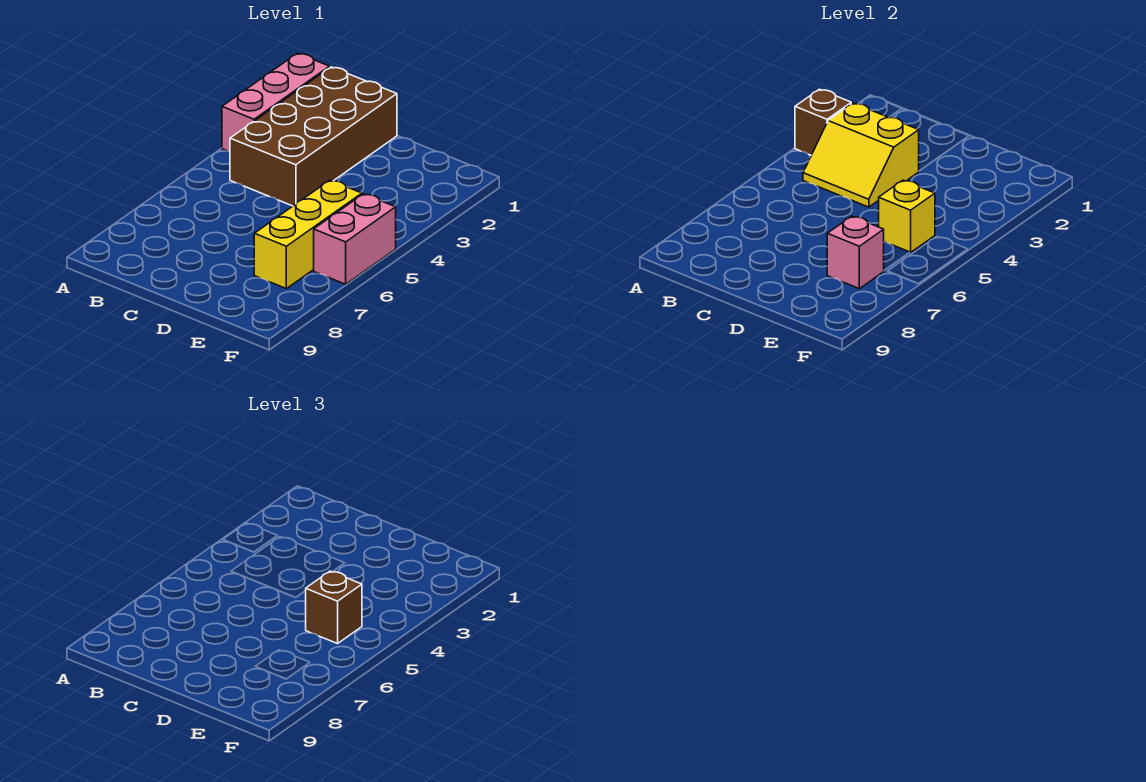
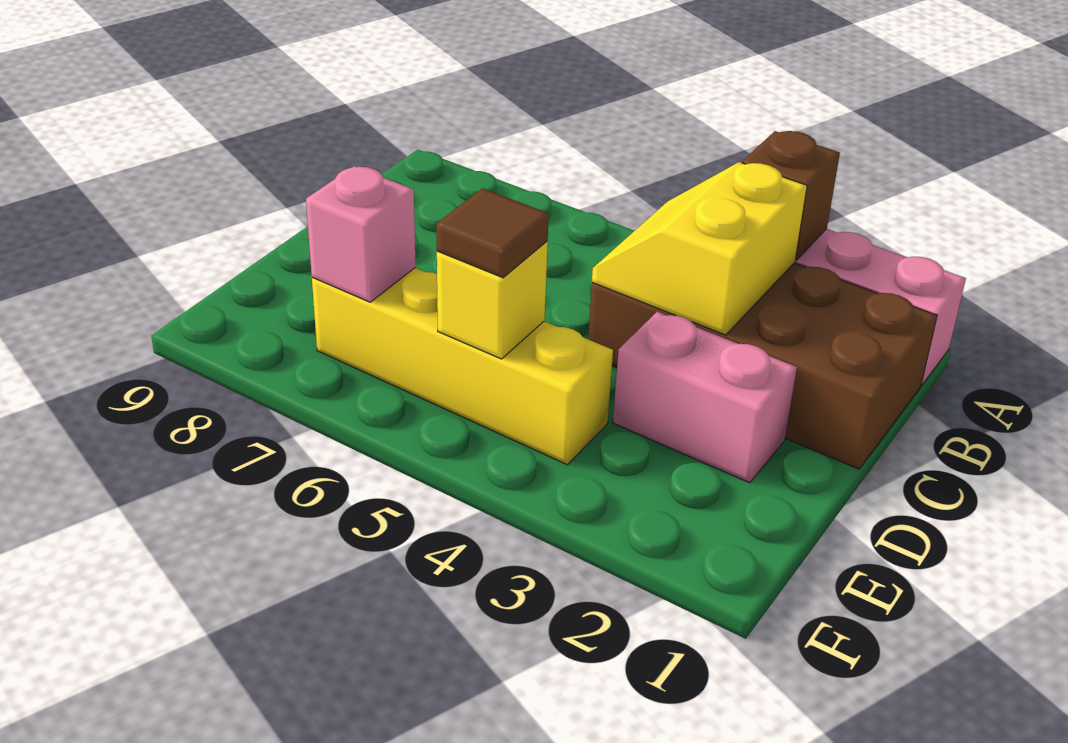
yellow 1x3 brick [254,180,362,289] -> yellow 1x4 brick [312,268,613,465]
brown 1x1 brick [306,571,362,644] -> brown 1x1 tile [436,188,549,278]
pink 1x2 brick [314,194,396,284] -> pink 1x2 brick moved to [613,312,797,483]

